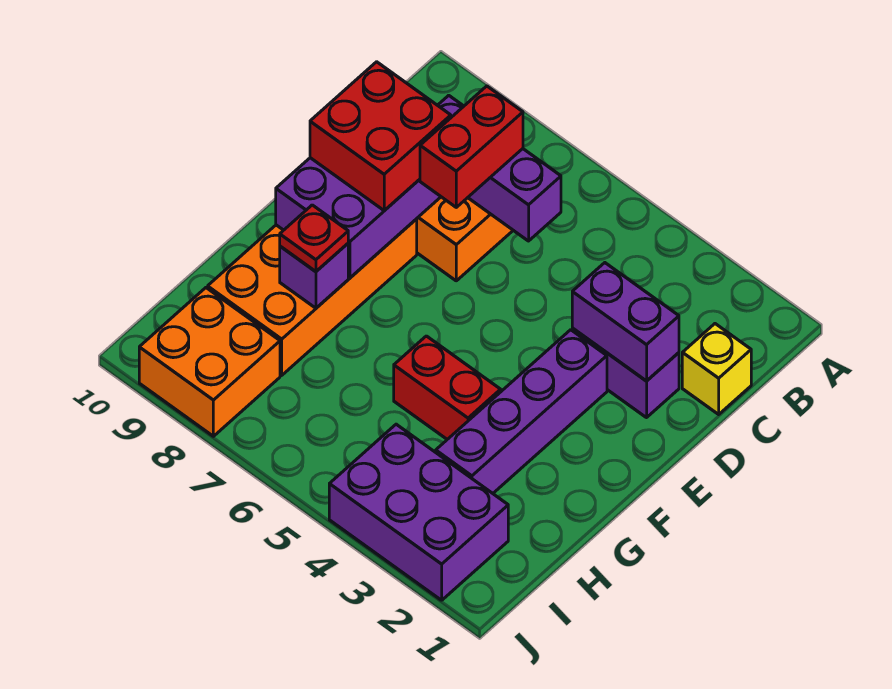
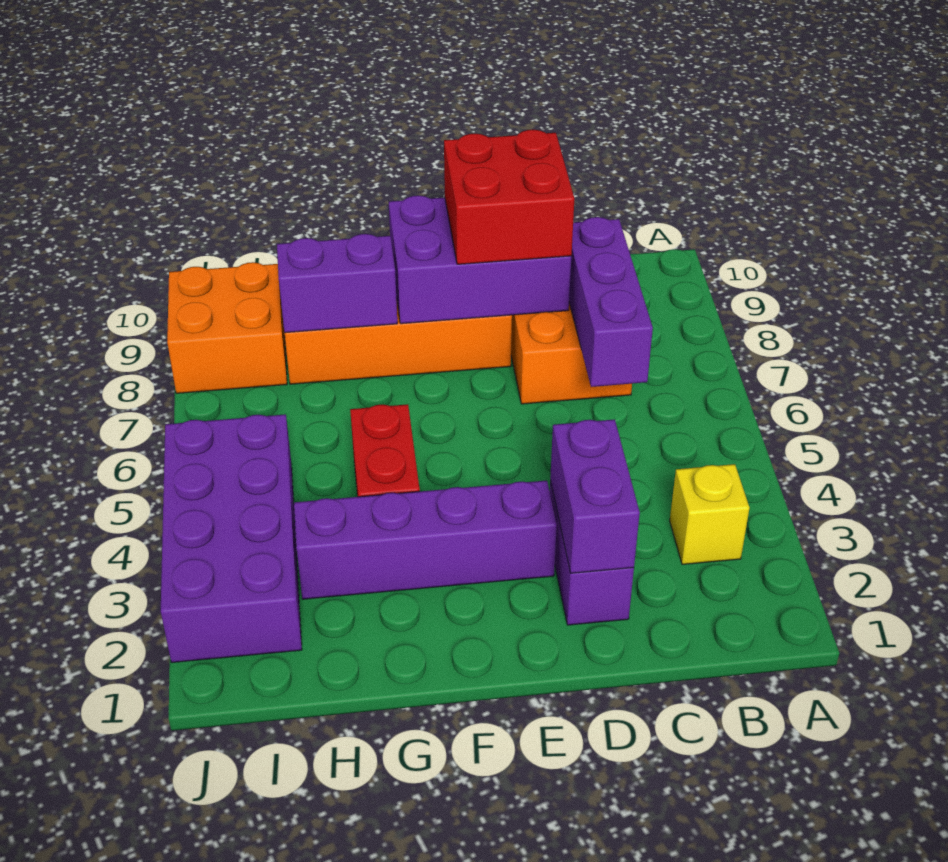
yellow 1x1 brick [682,324,751,414] -> yellow 1x1 brick moved to [670,464,749,564]
red 1x2 brick [420,86,523,207] -> none
purple 1x1 brick [280,244,348,308] -> purple 1x2 brick [277,234,397,333]
red 1x1 plate [280,205,348,272] -> none
purple 2x3 brick [329,424,508,600] -> purple 2x4 brick [161,414,302,663]

